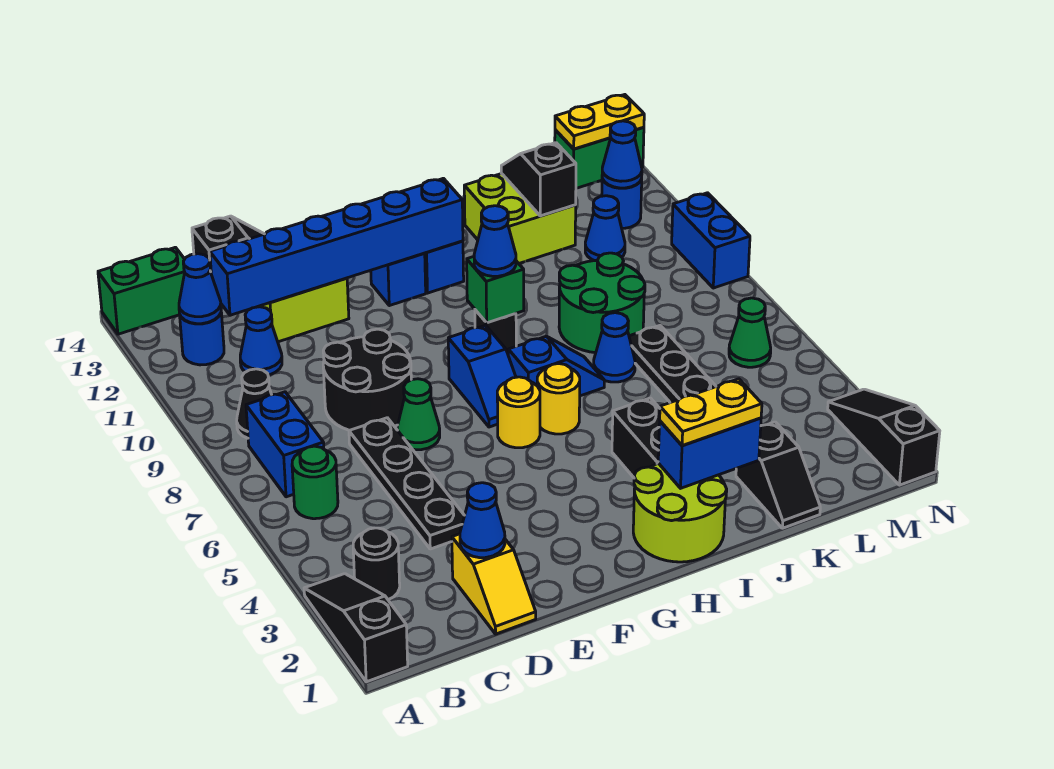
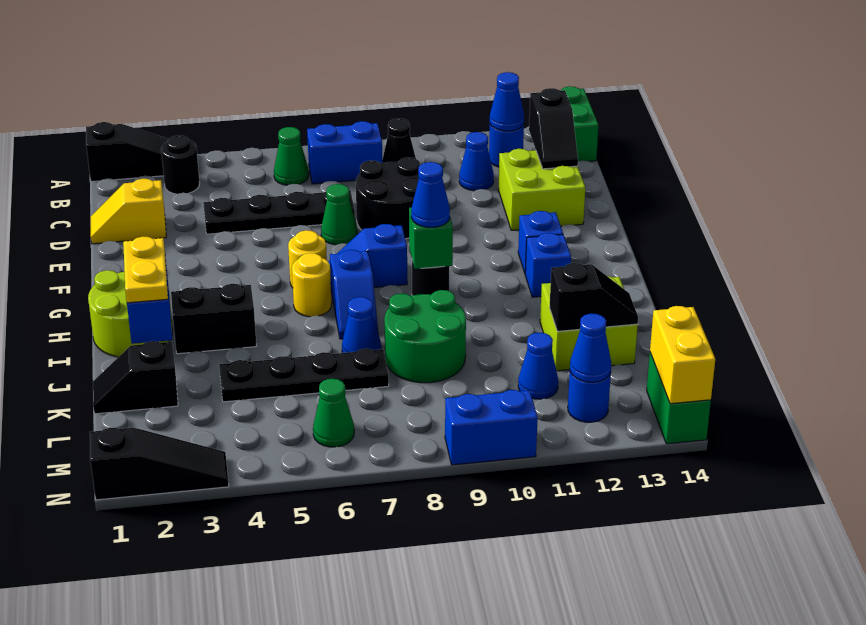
green 1x1 round brick [292,446,338,519] -> green 1x1 cone [274,127,309,185]
blue 1x6 brick [210,178,463,315] -> none
blue 1x1 cone [460,483,505,558] -> none
yellow 1x2 plate [555,95,644,149] -> yellow 1x2 brick [650,306,715,404]

